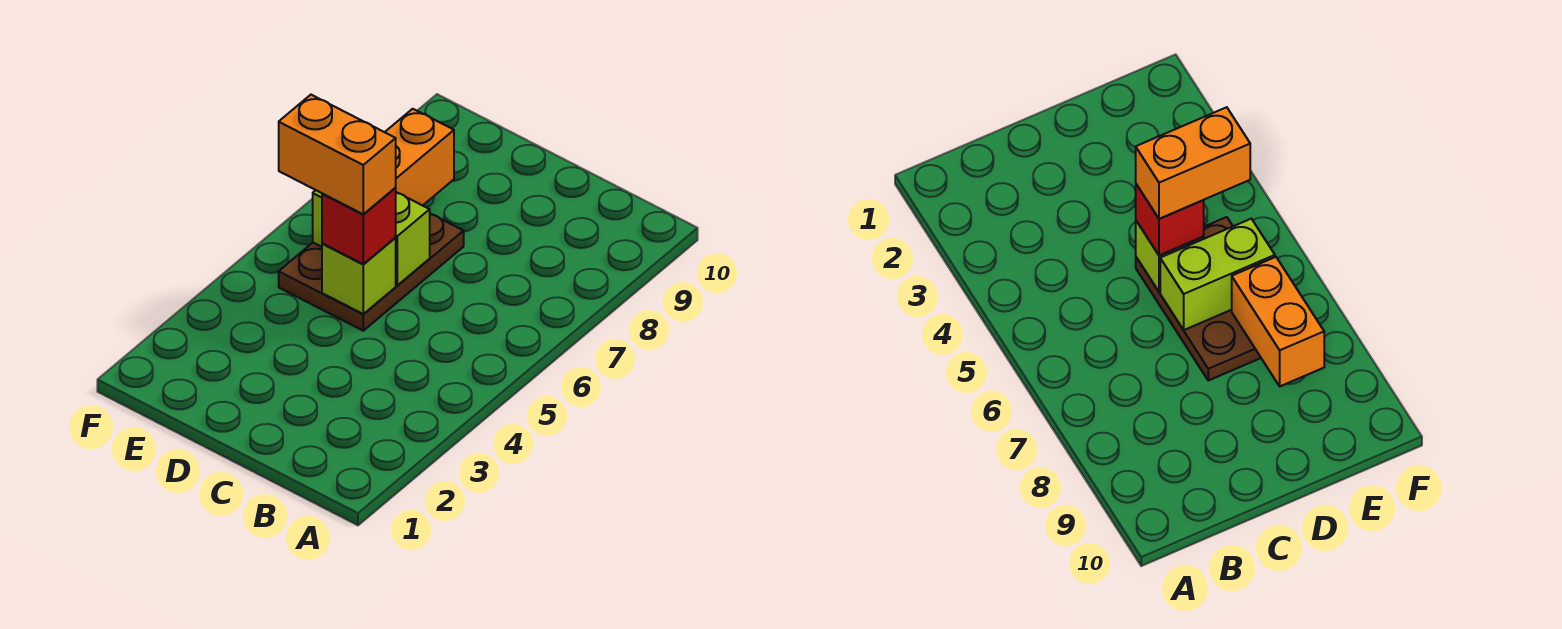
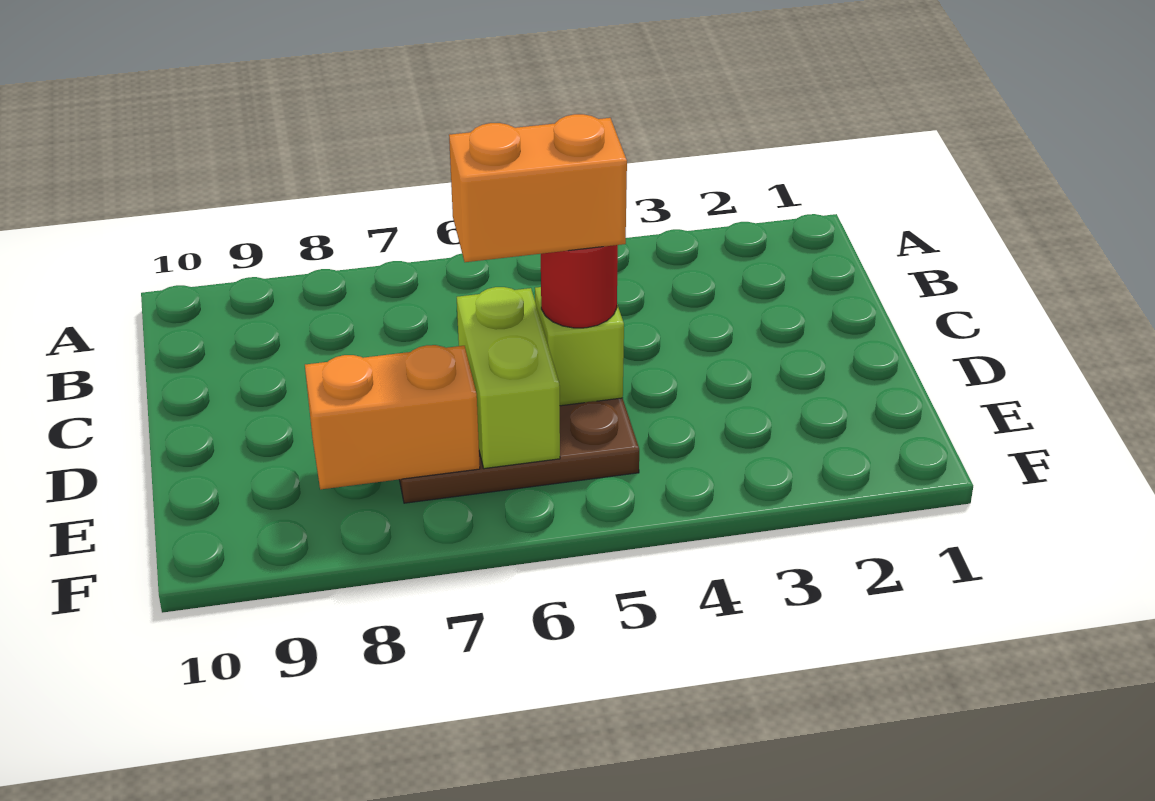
red 1x1 brick [322,188,396,264] -> red 1x1 round brick [541,245,618,328]
orange 1x2 brick [279,95,396,214] -> orange 1x2 brick turned to [449,114,627,262]

